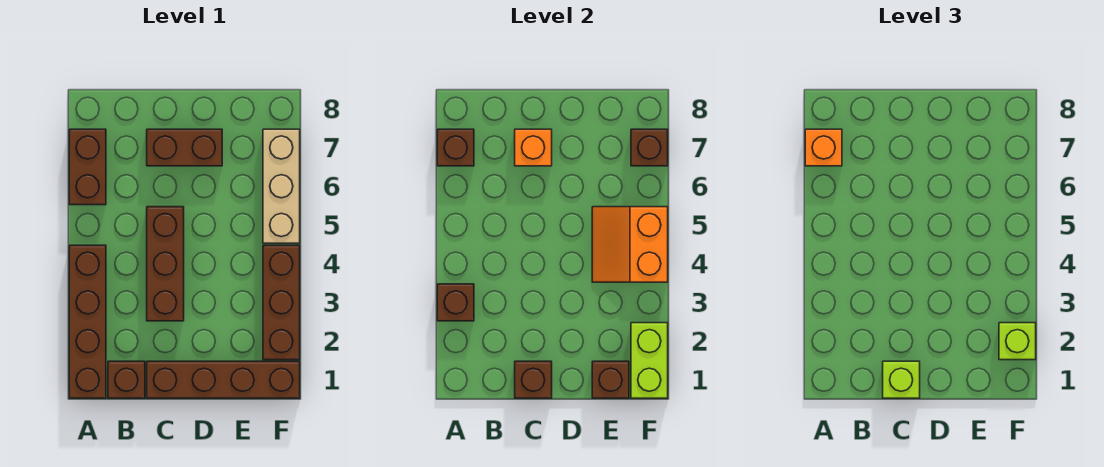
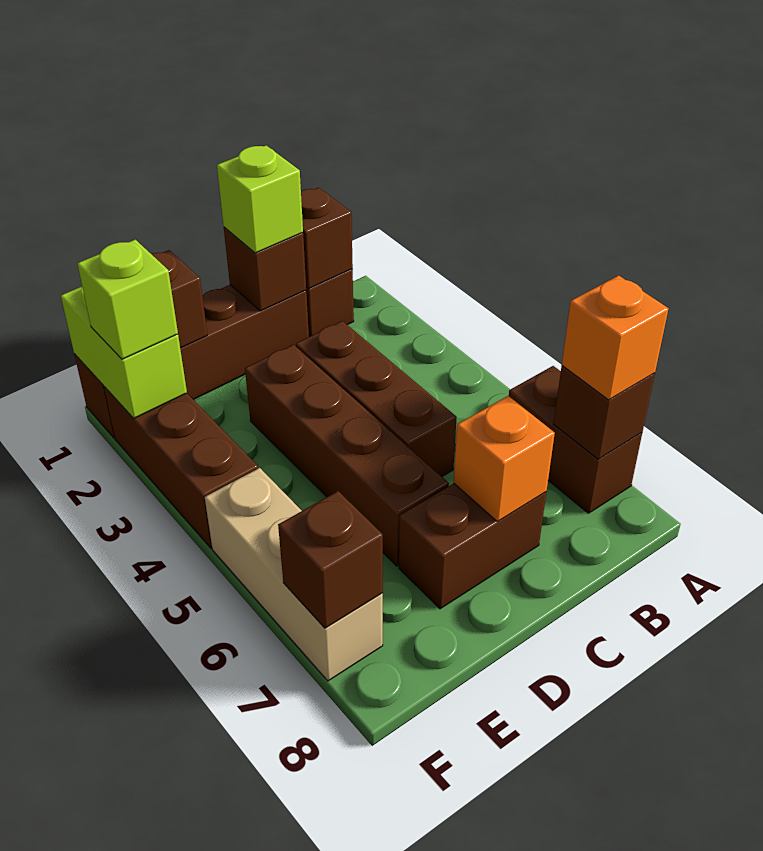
brown 1x4 brick [69,245,106,398] -> brown 1x4 brick moved to [245,345,449,566]
brown 1x1 brick [437,284,474,321] -> brown 1x1 brick moved to [301,188,353,289]
orange 2x2 slope [592,207,668,282] -> none

